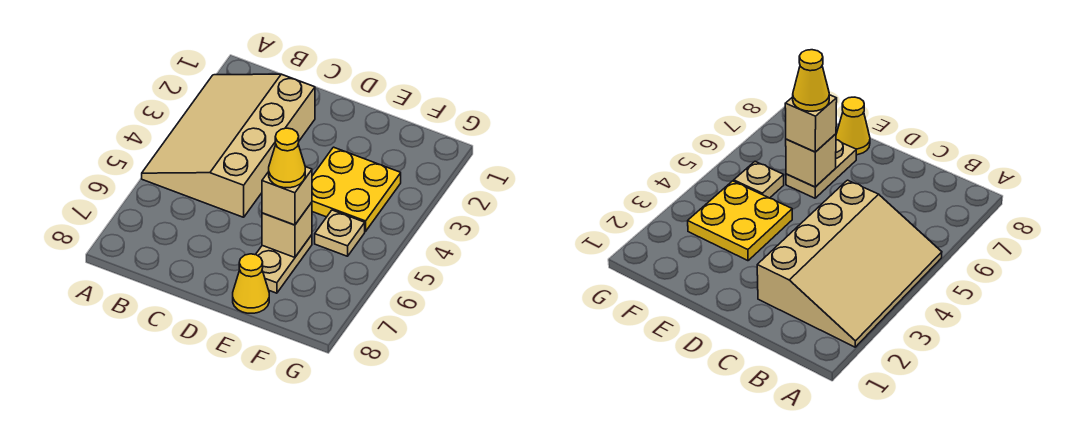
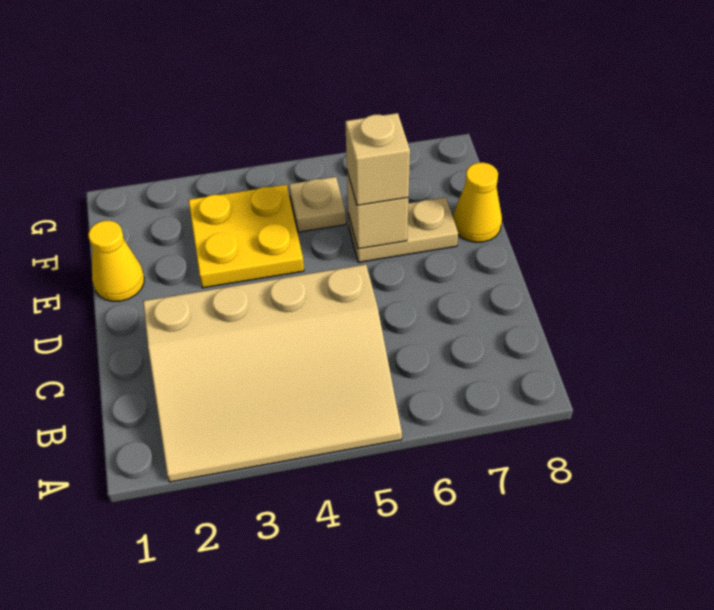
yellow 1x1 cone [269,128,305,188] -> yellow 1x1 cone moved to [88,221,144,302]

